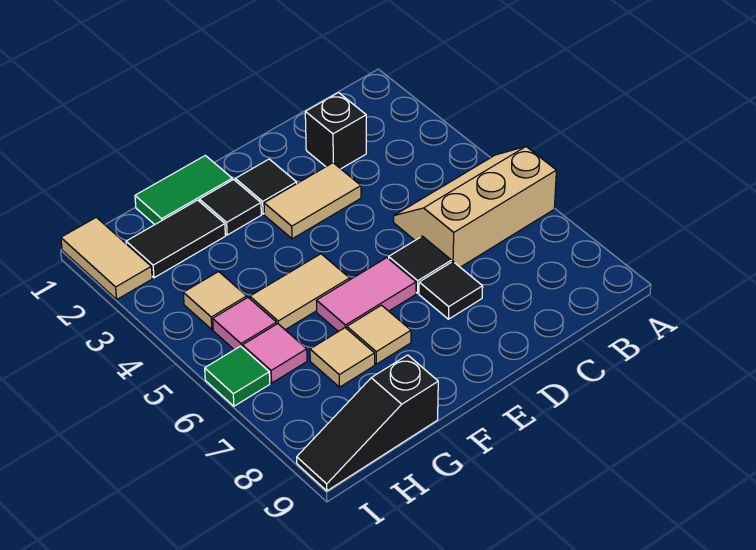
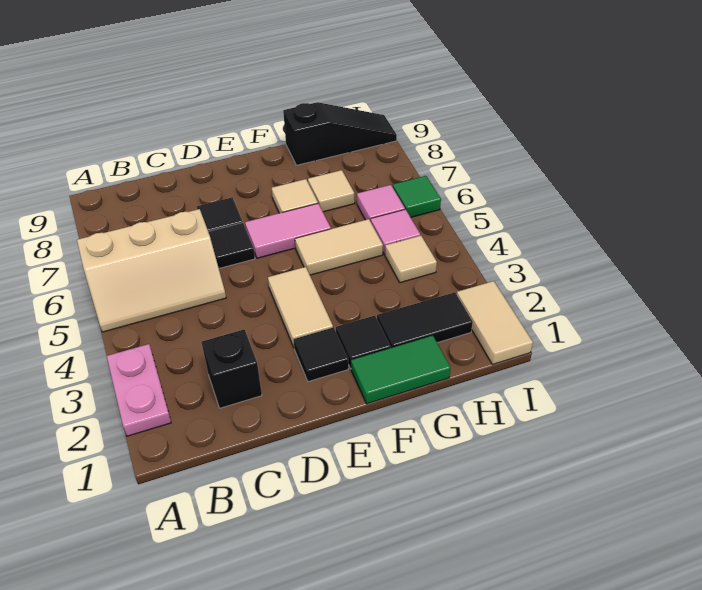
none -> pink 1x2 plate [107,344,171,436]
tan 1x2 tile [264,163,361,239] -> tan 1x2 tile turned to [268,267,333,347]

